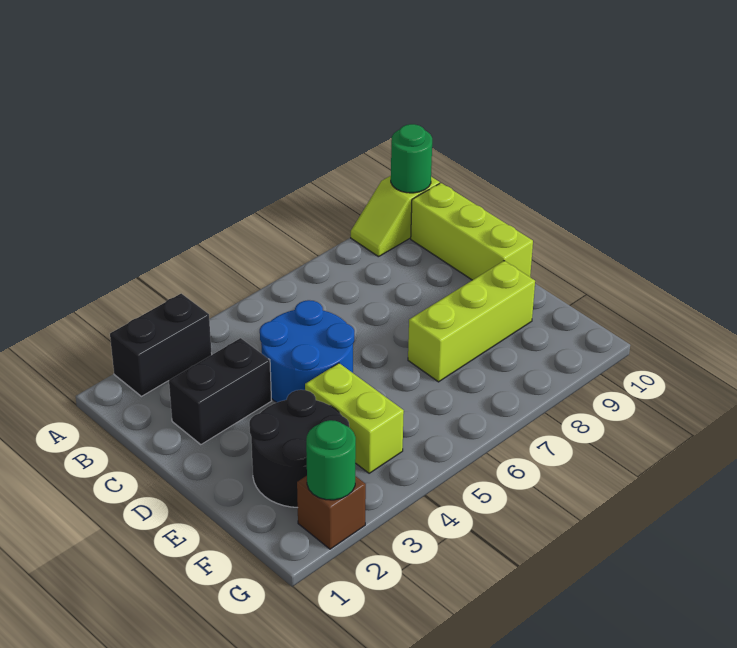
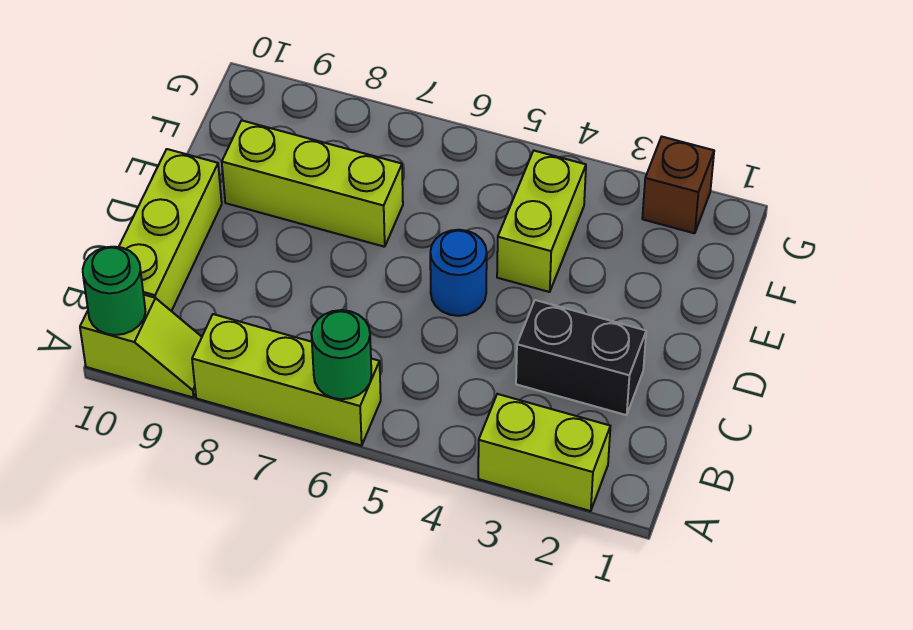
black 1x2 brick [110,294,212,396] -> lime 1x2 brick [478,394,610,511]
none -> lime 1x3 brick [192,314,381,446]
blue 2x2 round brick [260,300,354,402] -> blue 1x1 round brick [430,230,487,316]
black 2x2 round brick [249,390,349,508] -> none
green 1x1 round brick [306,420,356,500] -> green 1x1 round brick moved to [311,310,372,399]

